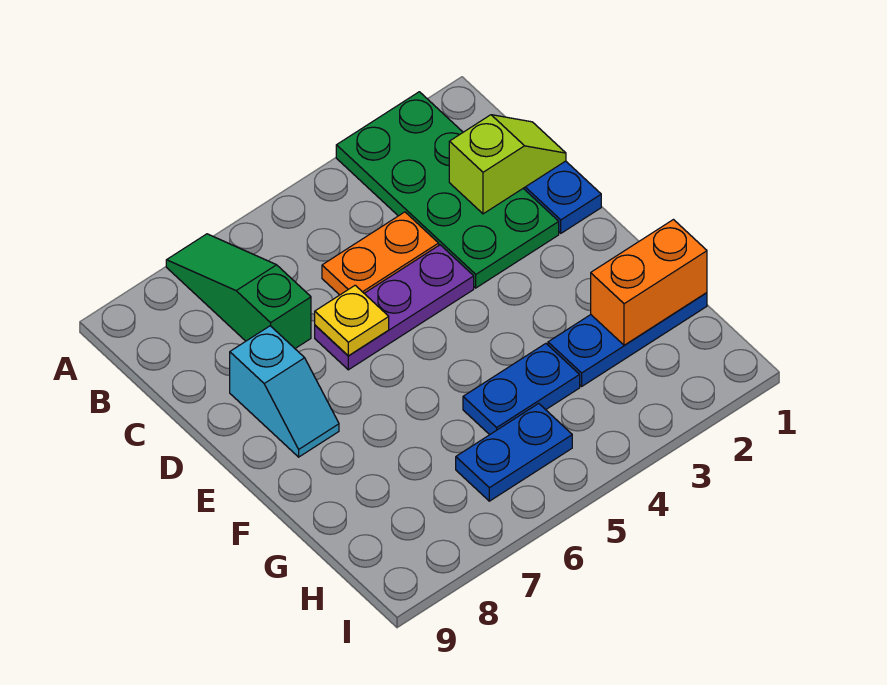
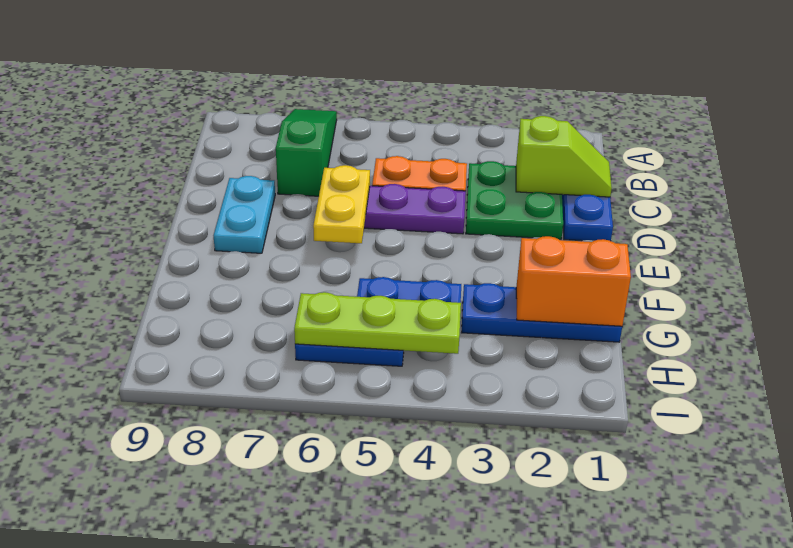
green 2x4 plate [336,92,559,288] -> green 2x2 plate [466,161,563,239]
yellow 1x1 plate [315,285,389,356] -> yellow 1x2 plate [313,165,370,243]
cyan 1x2 slope [230,326,339,457] -> cyan 1x2 plate [214,176,275,253]
none -> lime 1x3 plate [294,292,461,354]

